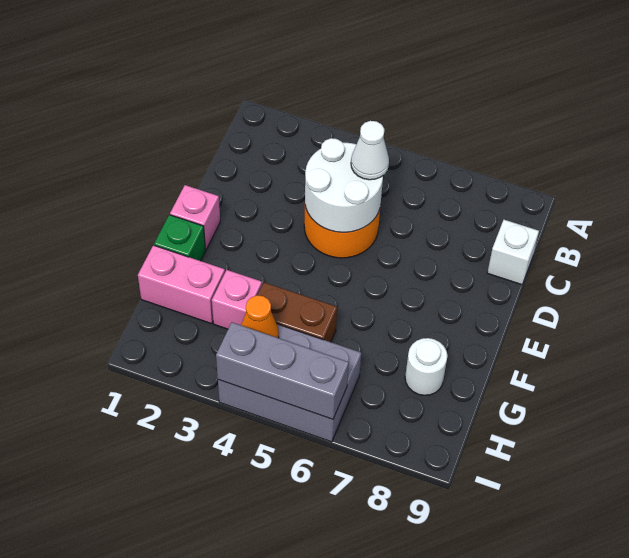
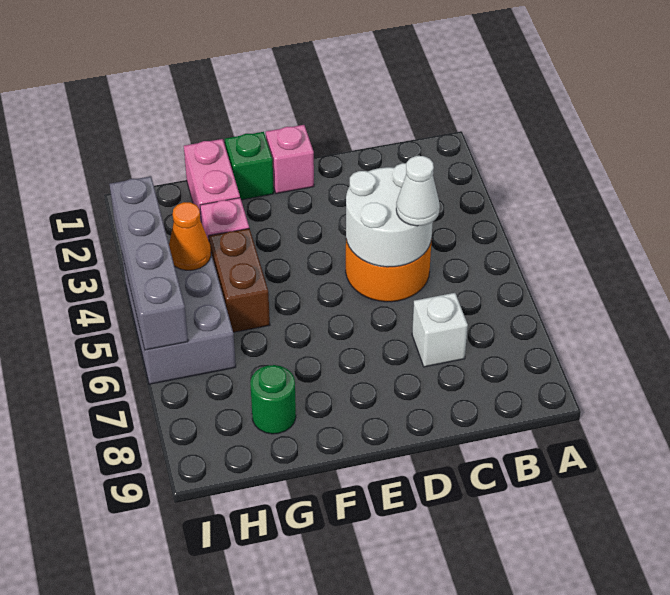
white 1x1 brick [487,220,539,285] -> white 1x1 brick moved to [412,293,468,367]
white 1x1 round brick [405,338,447,395] -> green 1x1 round brick [250,365,296,434]
grey 1x3 brick [216,322,349,419] -> grey 1x4 brick [109,176,188,350]

